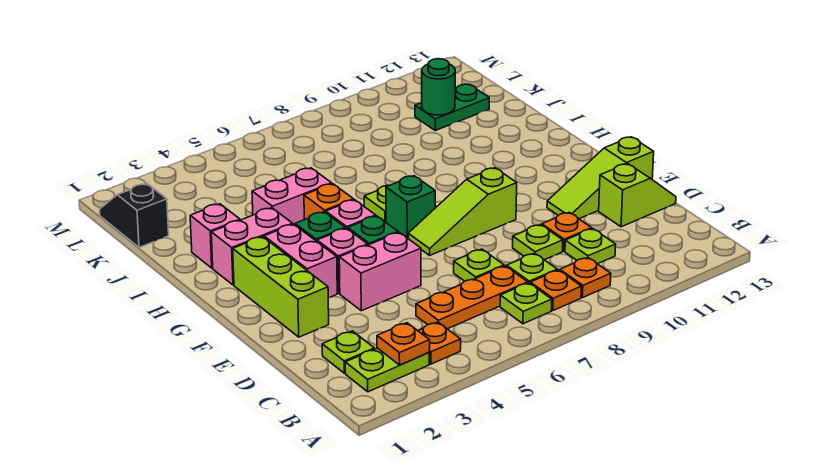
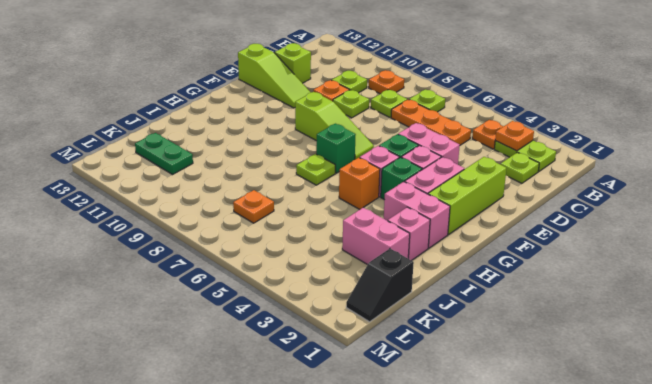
orange 1x1 plate [530,270,581,310] -> orange 1x1 plate moved to [233,190,274,223]
lime 1x1 plate [454,249,504,281] -> none
pink 1x2 brick [252,168,332,225] -> pink 1x2 brick moved to [342,208,410,265]
green 1x1 round brick [422,59,455,115] -> none

